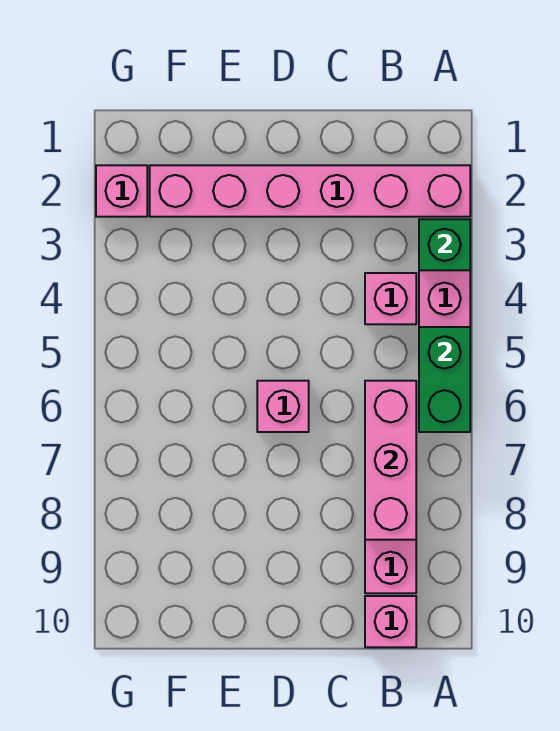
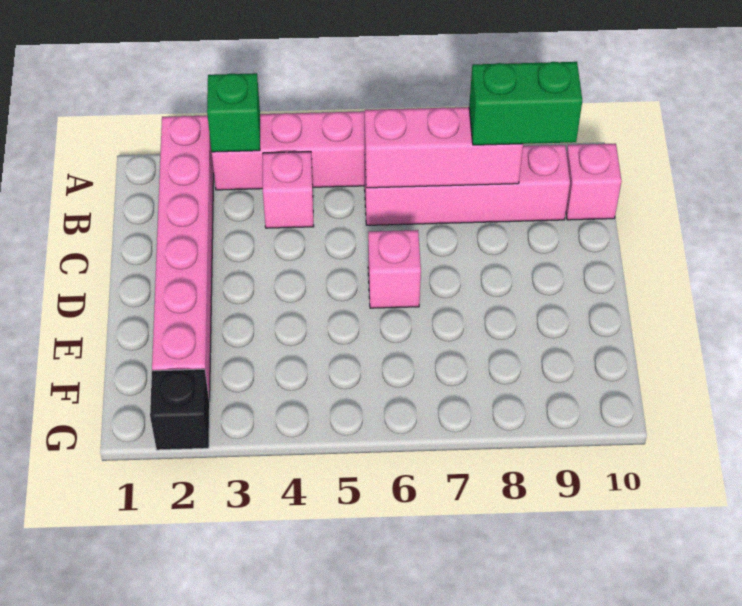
green 1x2 brick [419,327,470,432] -> green 1x2 brick moved to [469,62,582,145]
pink 1x1 brick [96,165,147,217] -> black 1x1 brick [150,369,210,450]

